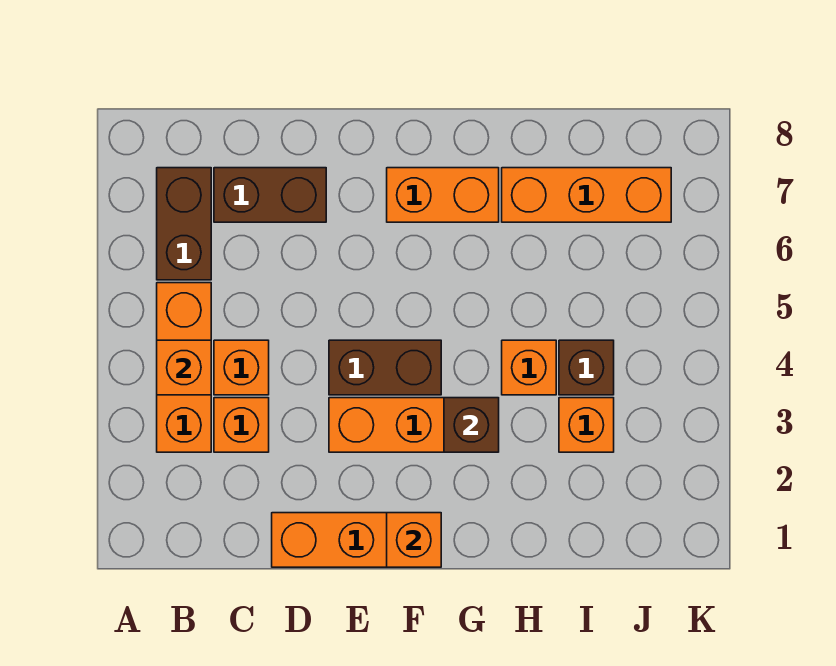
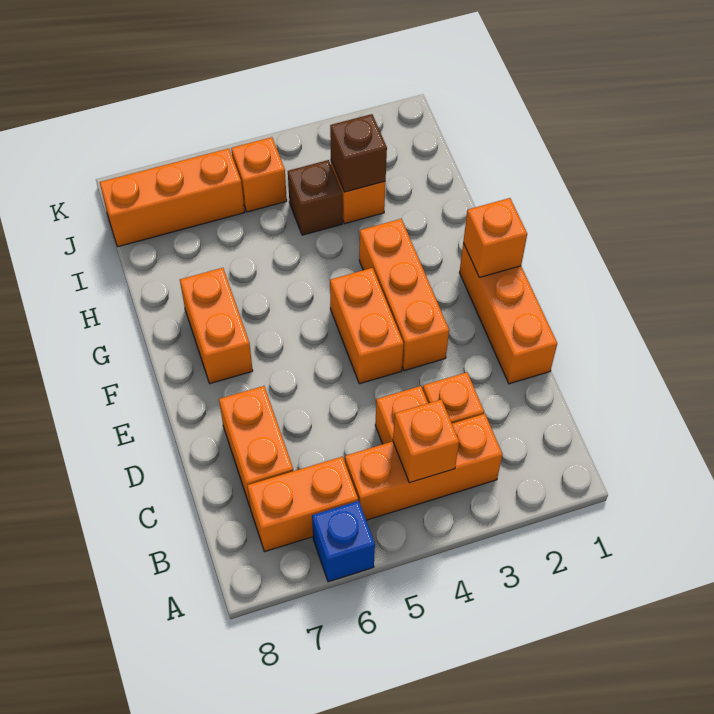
none -> blue 1x1 brick [312,501,375,582]
brown 1x2 brick [157,168,211,280] -> orange 1x2 brick [247,457,358,552]
brown 1x2 brick [214,168,326,222] -> orange 1x2 brick [219,386,293,506]
brown 1x2 brick [329,340,441,395] -> orange 1x2 brick [330,268,404,384]
brown 1x1 brick [444,398,499,452] -> brown 1x1 brick moved to [330,114,387,192]
orange 1x1 brick [502,340,556,395] -> orange 1x1 brick moved to [231,137,287,212]
orange 1x3 brick [502,168,671,222] -> orange 1x3 brick turned to [100,148,244,247]

